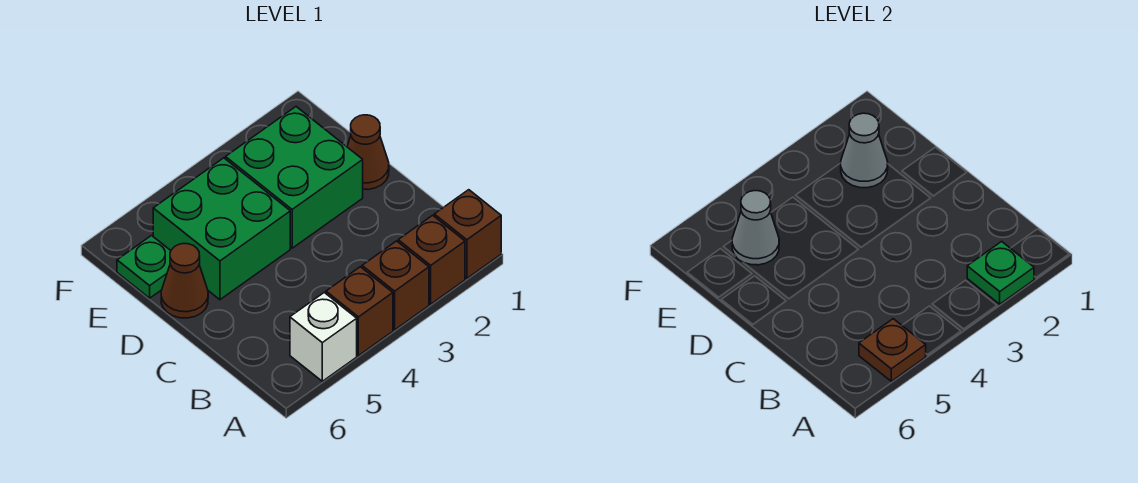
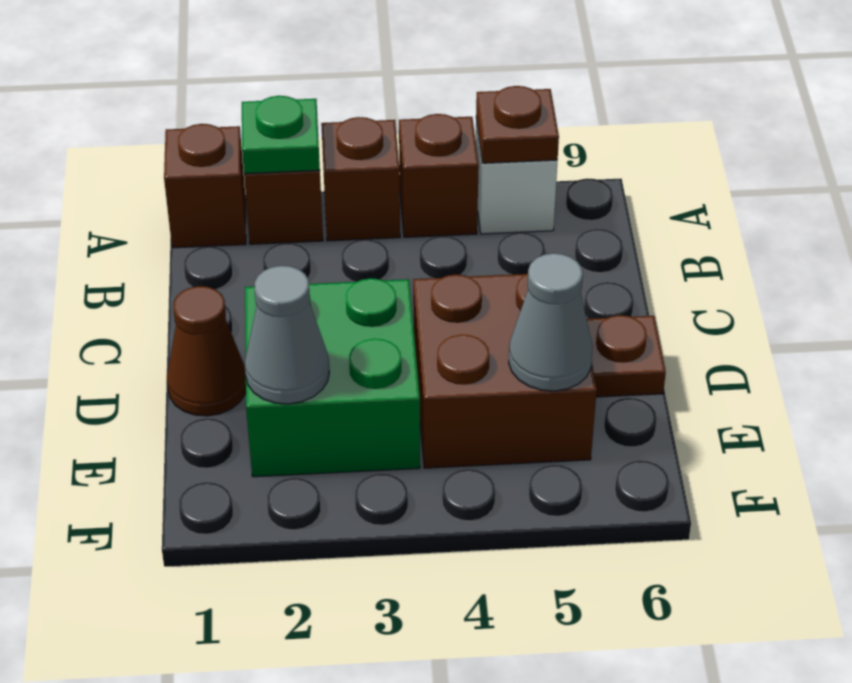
green 2x2 brick [153,158,290,300] -> brown 2x2 brick [413,273,597,468]
brown 1x1 cone [161,244,208,318] -> brown 1x1 plate [587,315,666,397]
green 1x1 plate [117,236,171,298] -> none

